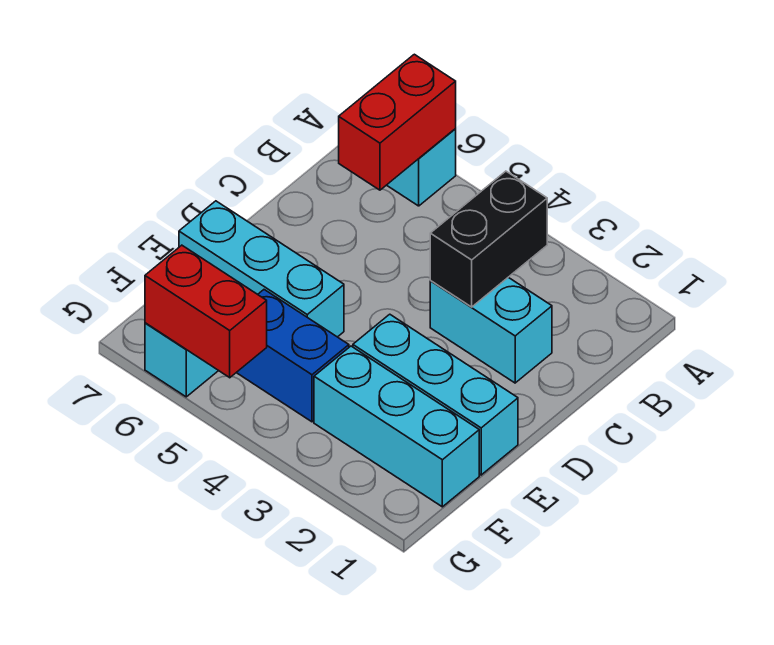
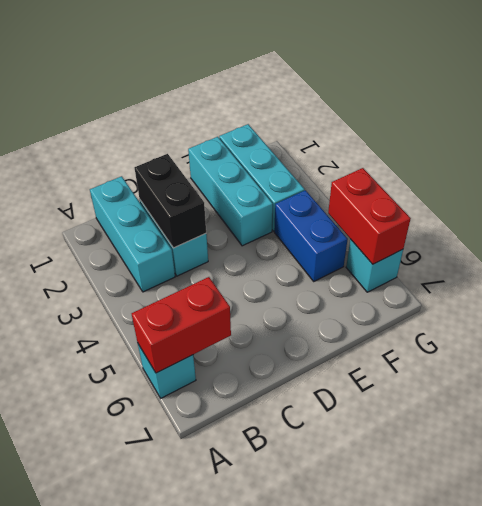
black 1x2 brick [430,171,547,307] -> black 1x2 brick turned to [134,154,206,248]
cyan 1x3 brick [179,201,344,337] -> cyan 1x3 brick moved to [90,176,175,292]

